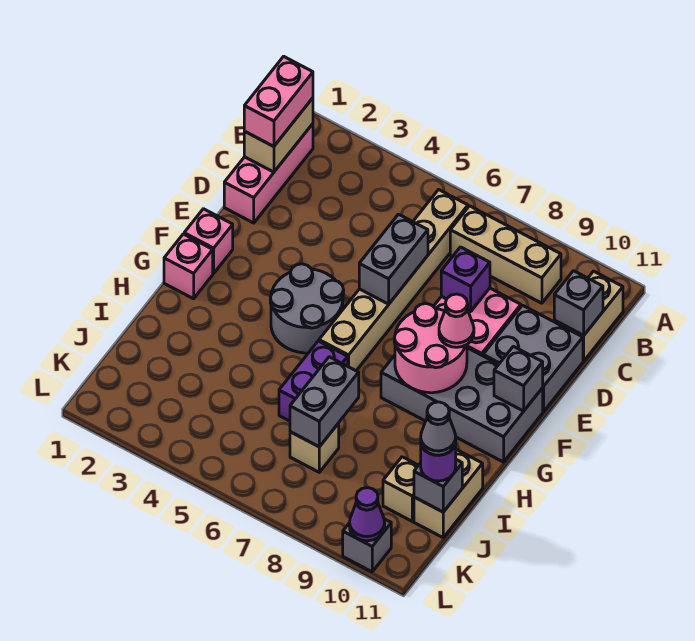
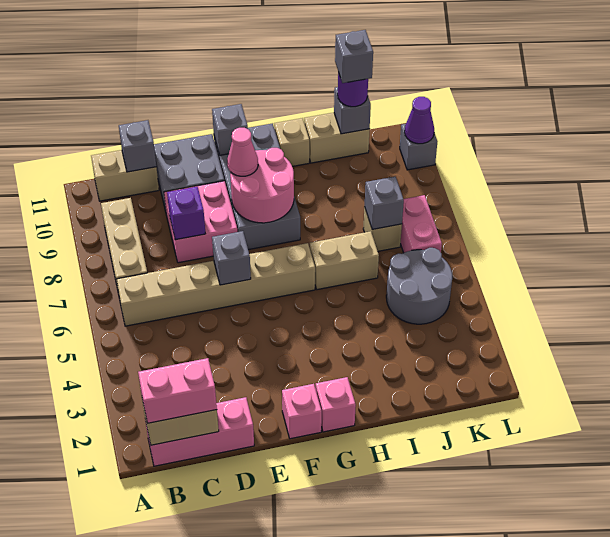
grey 1x2 brick [359,214,428,304] -> grey 1x1 brick [212,231,251,285]
grey 2x2 round brick [270,264,344,353] -> grey 2x2 round brick moved to [386,248,452,324]
purple 1x2 brick [279,341,348,421] -> tan 1x2 brick [310,231,379,290]
grey 1x2 brick [290,357,359,447] -> grey 1x1 brick [365,177,404,229]
tan 1x1 brick [383,457,418,521] -> tan 1x1 brick moved to [274,118,309,166]
grey 1x1 cone [421,402,456,455] -> grey 1x1 brick [335,30,373,83]
none -> pink 1x2 brick [400,195,442,253]

